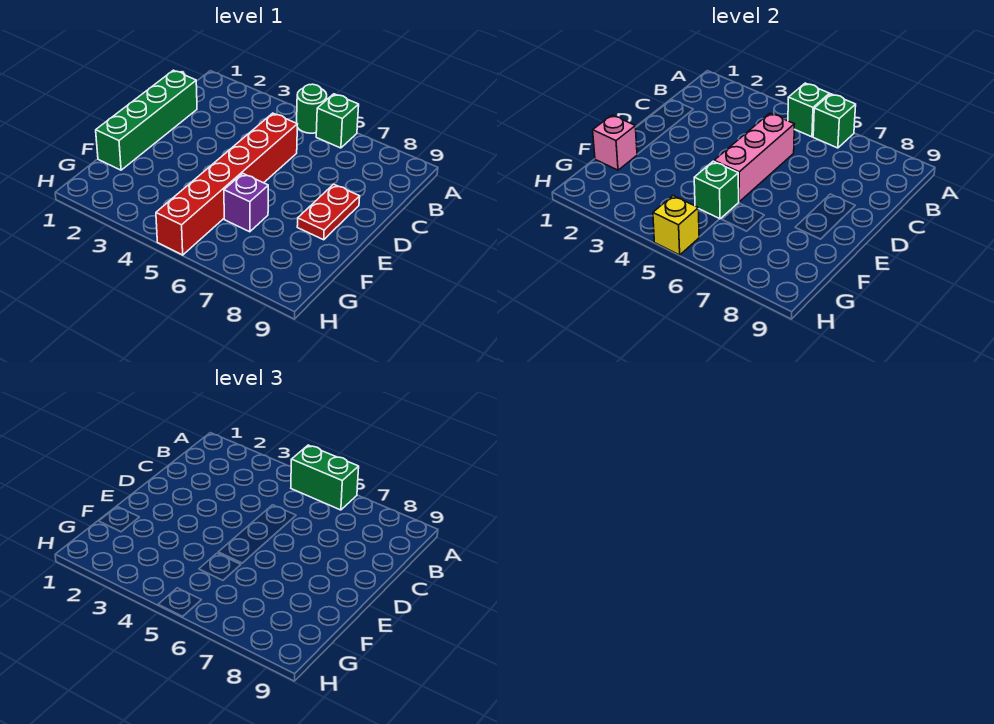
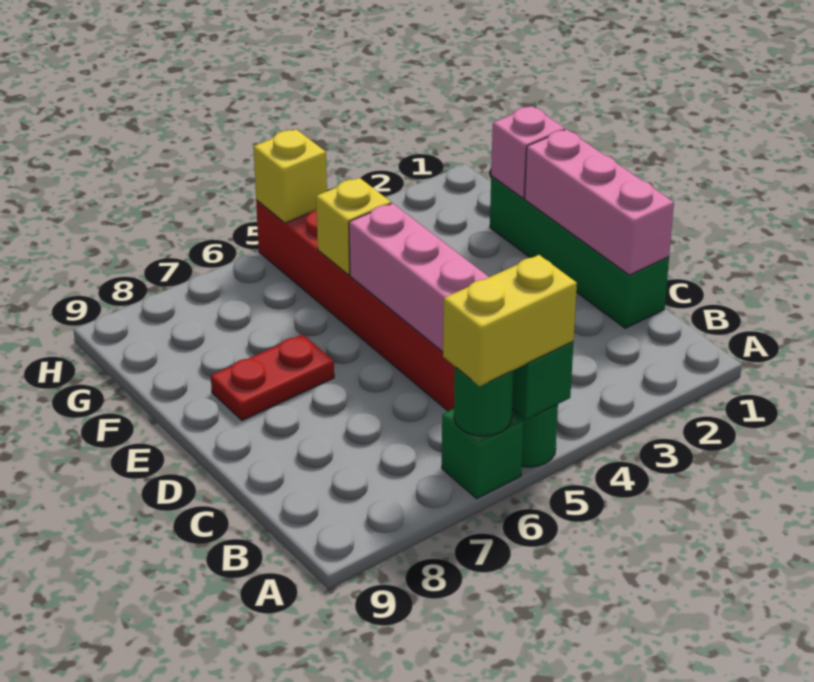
green 1x2 brick [291,445,359,510] -> yellow 1x2 brick [443,255,577,386]
green 1x1 brick [813,94,856,148] -> green 1x1 round brick [454,367,514,436]
none -> pink 1x3 brick [525,129,674,275]
red 1x2 plate [297,184,360,240] -> red 1x2 plate turned to [211,334,334,420]
green 1x1 brick [694,161,739,219] -> yellow 1x1 brick [316,178,391,275]
purple 1x1 brick [224,174,268,232] -> none

